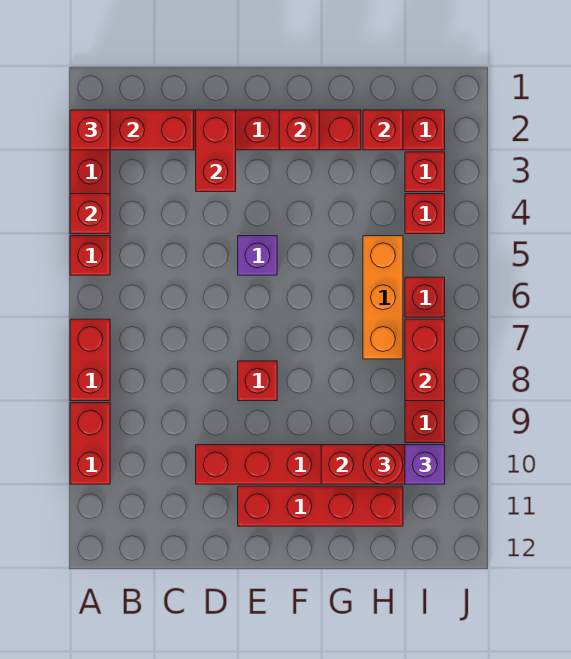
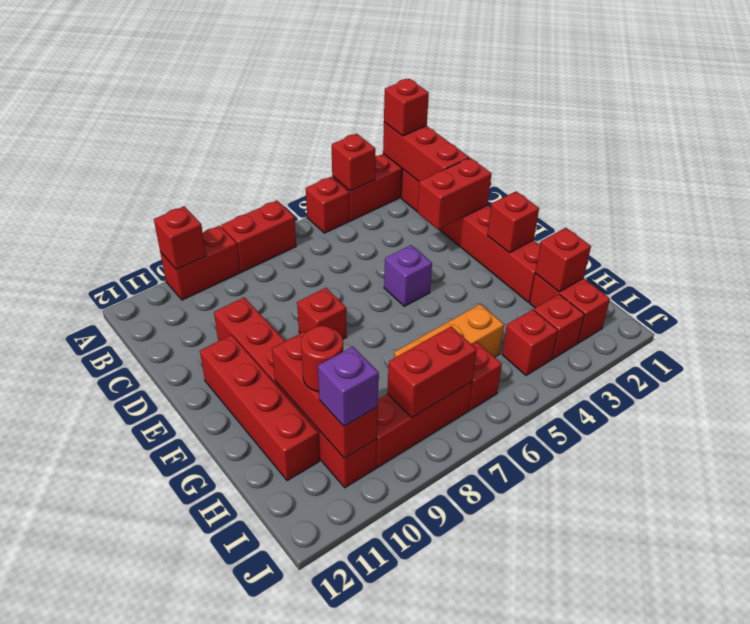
none -> red 1x1 brick [154,206,206,270]

